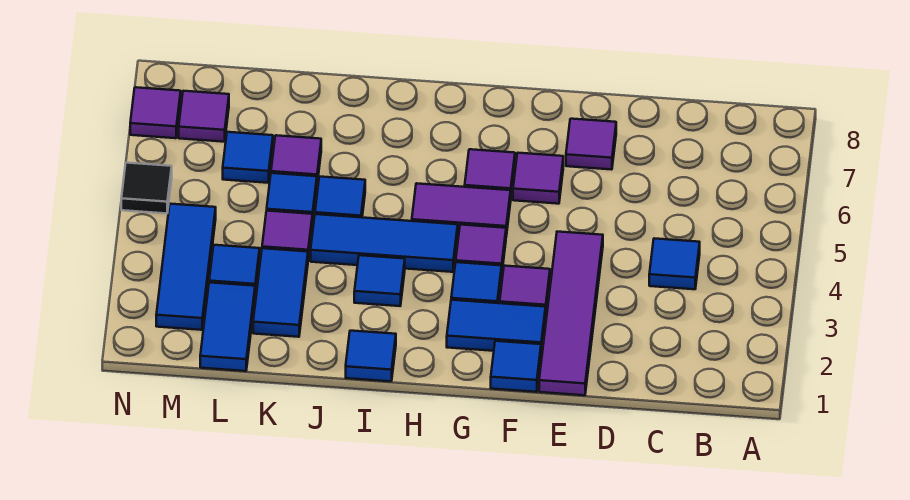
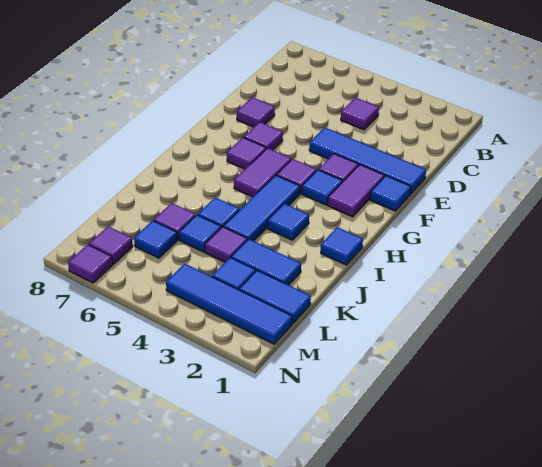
blue 1x1 tile [649,238,700,289] -> purple 1x1 tile [341,97,379,130]
purple 1x4 tile [539,232,603,395] -> blue 1x4 tile [309,128,426,194]
blue 1x2 tile [447,300,546,352] -> purple 1x2 tile [328,165,384,217]
blue 1x3 tile [156,204,216,330] -> blue 1x4 tile [166,264,292,344]
black 1x1 tile [121,163,172,214] -> none

